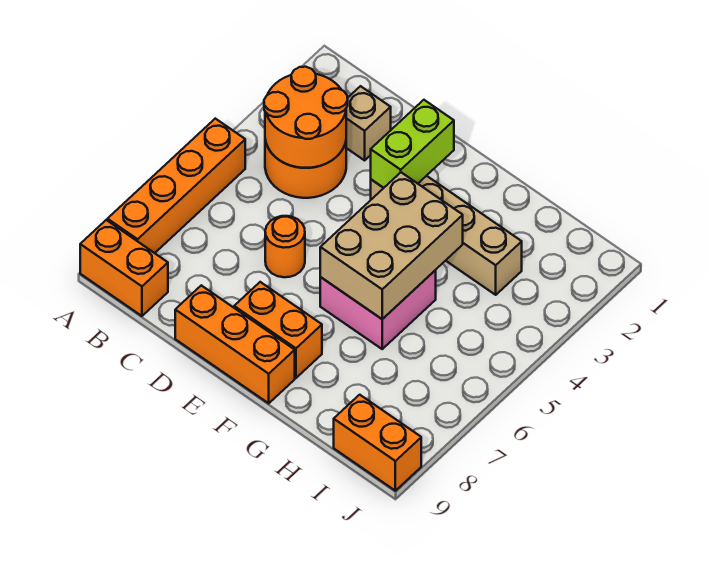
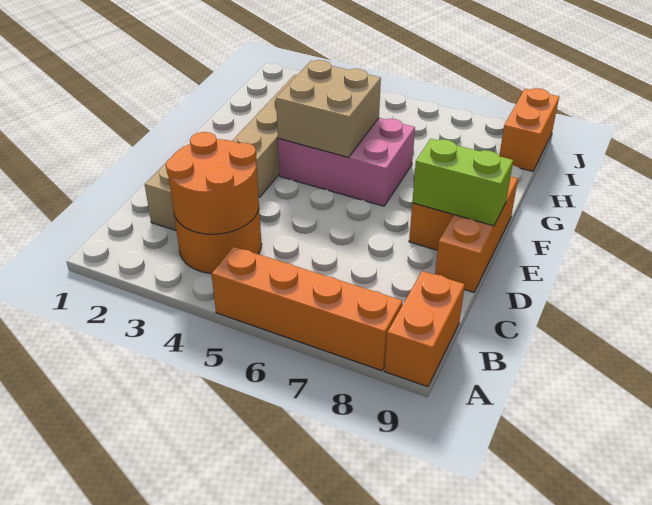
orange 1x1 round brick [265,216,305,277] -> none
lime 1x2 brick [371,100,454,188] -> lime 1x2 brick moved to [412,139,513,226]
tan 2x3 brick [320,172,463,319] -> tan 2x2 brick [276,60,381,157]
pink 2x2 brick [320,270,436,349] -> pink 2x3 brick [278,118,415,206]

